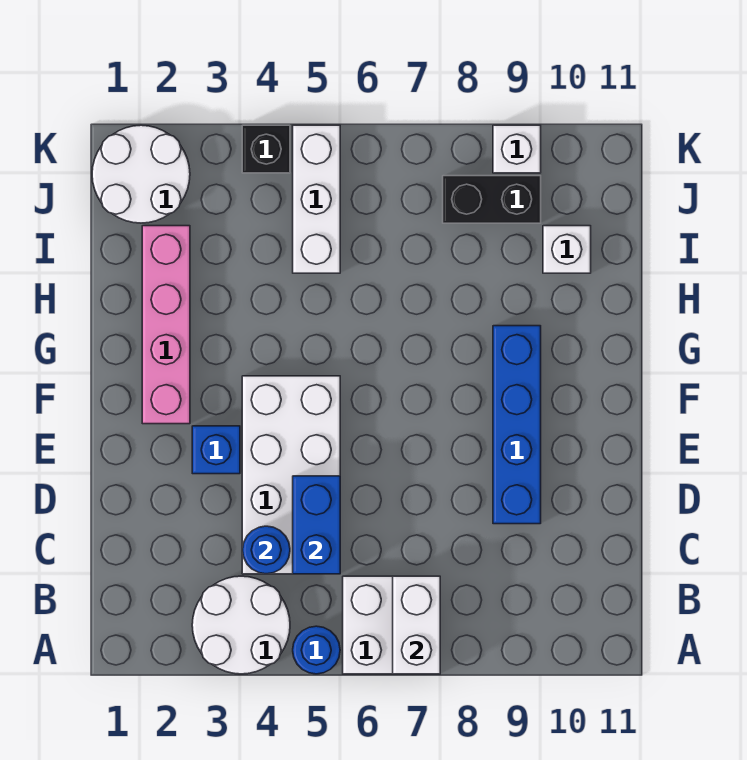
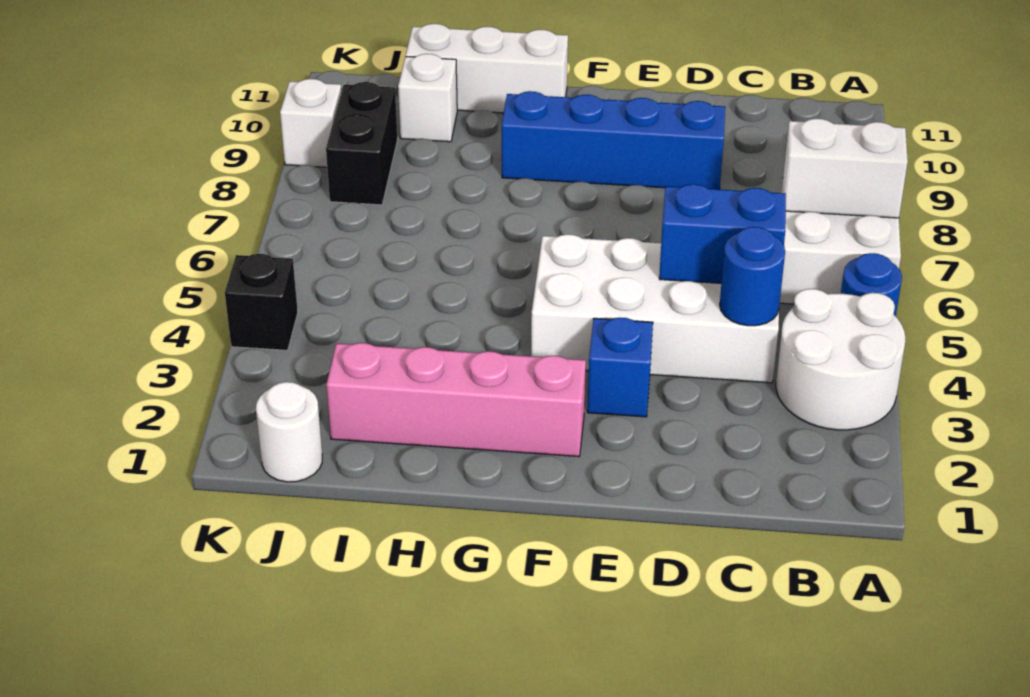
white 1x3 brick [293,125,340,273] -> white 1x3 brick moved to [406,24,568,113]
white 2x2 round brick [92,125,190,223] -> white 1x1 round brick [256,382,322,482]

